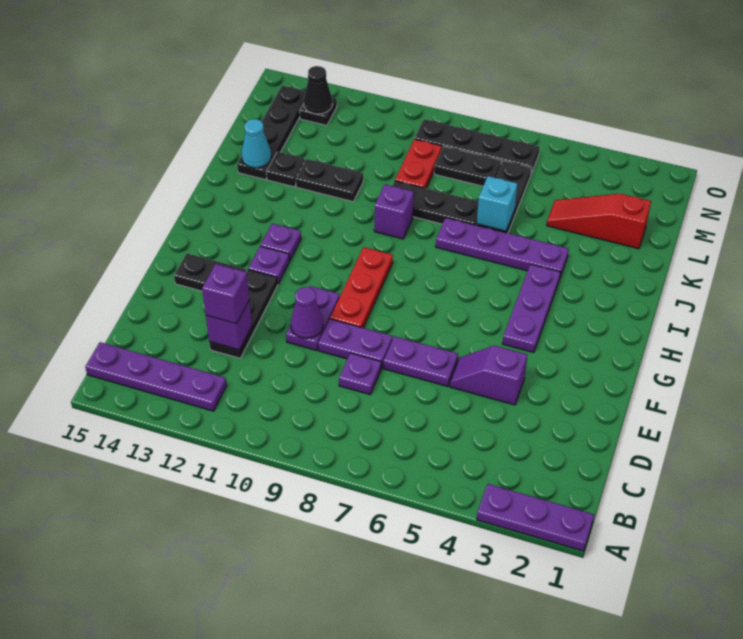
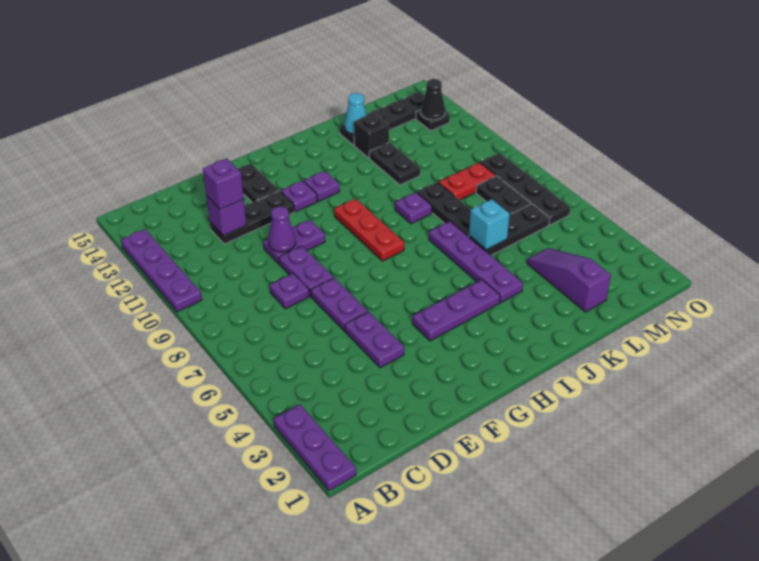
purple 1x4 plate [85,342,227,411] -> purple 1x4 plate moved to [121,229,202,312]
purple 1x2 slope [450,346,527,405] -> purple 1x2 plate [345,312,404,368]
red 1x3 plate [330,247,393,328] -> red 1x3 plate turned to [334,199,404,261]
purple 1x1 brick [374,185,414,239] -> purple 1x1 plate [395,192,432,224]
black 1x1 plate [266,152,305,187] -> black 1x1 brick [354,113,389,158]
red 1x3 slope [547,194,651,249] -> purple 1x3 slope [527,248,611,312]

